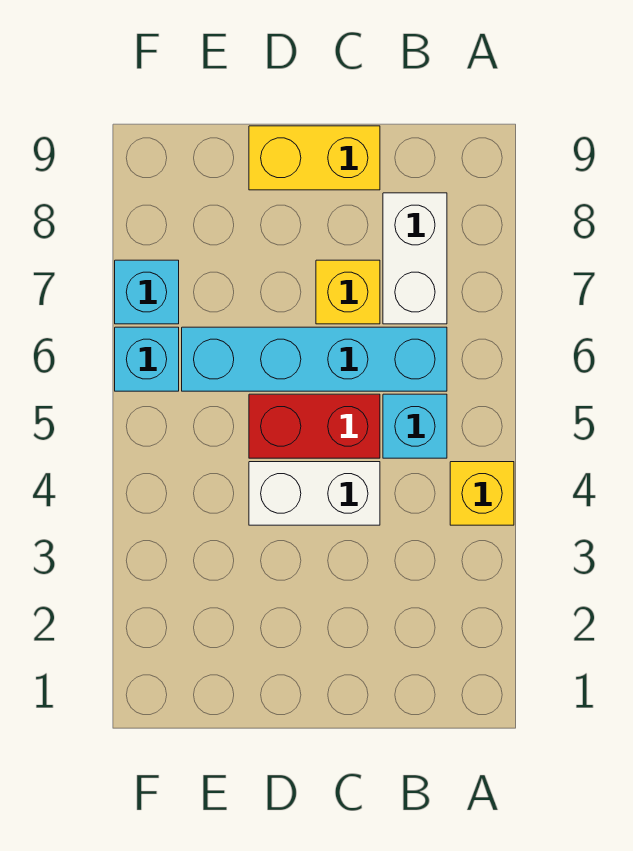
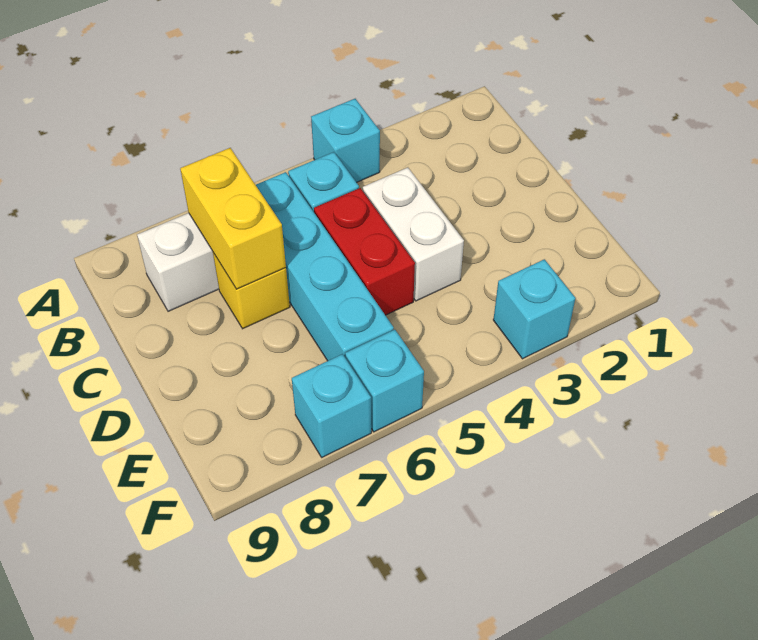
yellow 1x1 brick [450,462,514,525] -> cyan 1x1 brick [311,99,380,182]
yellow 1x2 brick [249,126,380,190] -> yellow 1x2 brick moved to [180,148,286,289]
none -> cyan 1x1 brick [493,259,575,359]

